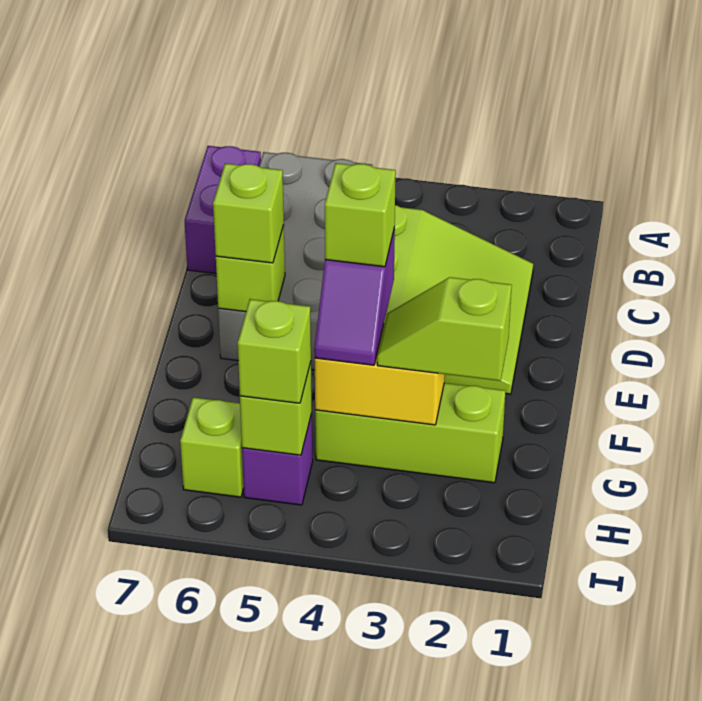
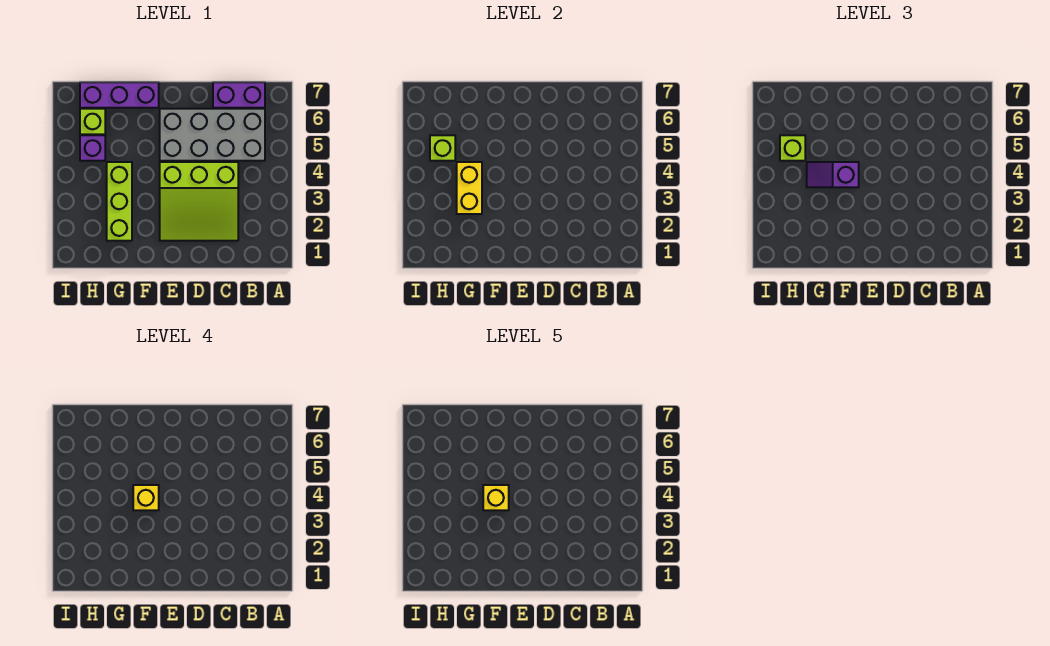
lime 1x1 brick [216,225,285,312] -> none
lime 1x1 brick [213,163,284,263] -> none
lime 1x1 brick [325,163,396,267] -> yellow 1x1 brick [133,485,159,510]
none -> yellow 1x1 brick [483,485,509,510]
none -> purple 1x3 brick [80,82,159,108]
lime 1x2 slope [377,277,512,381] -> none

